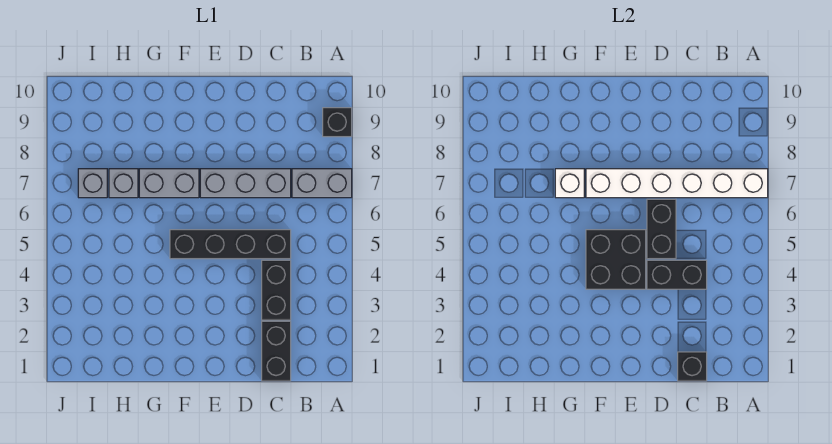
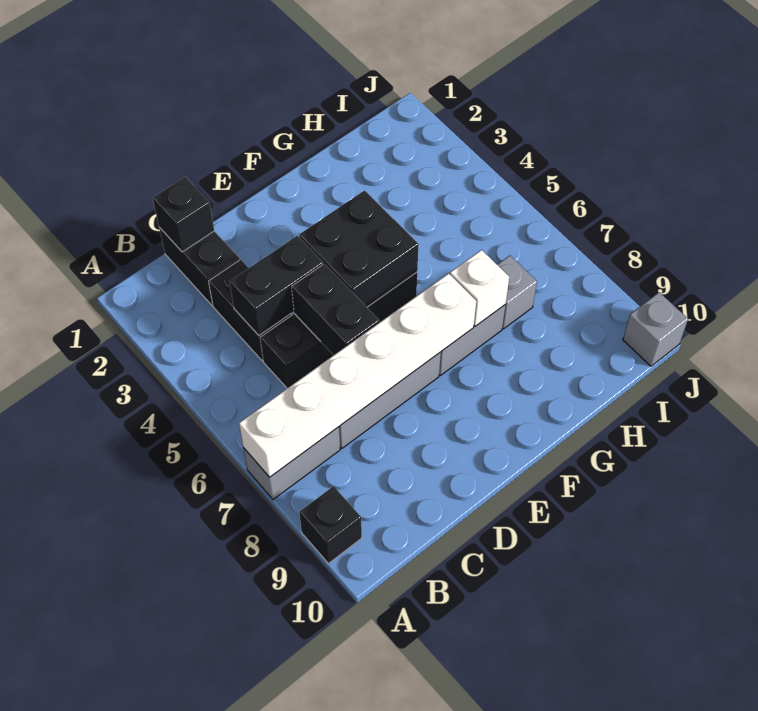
grey 1x1 brick [78,169,107,198] -> grey 1x1 brick moved to [623,292,688,366]

